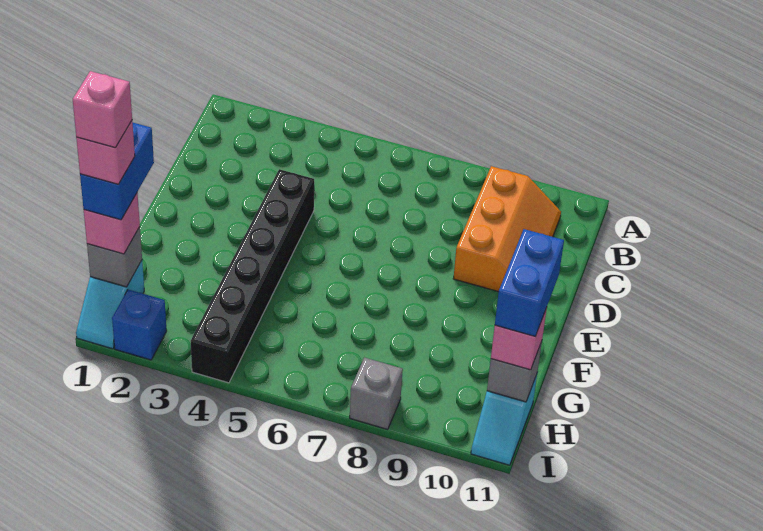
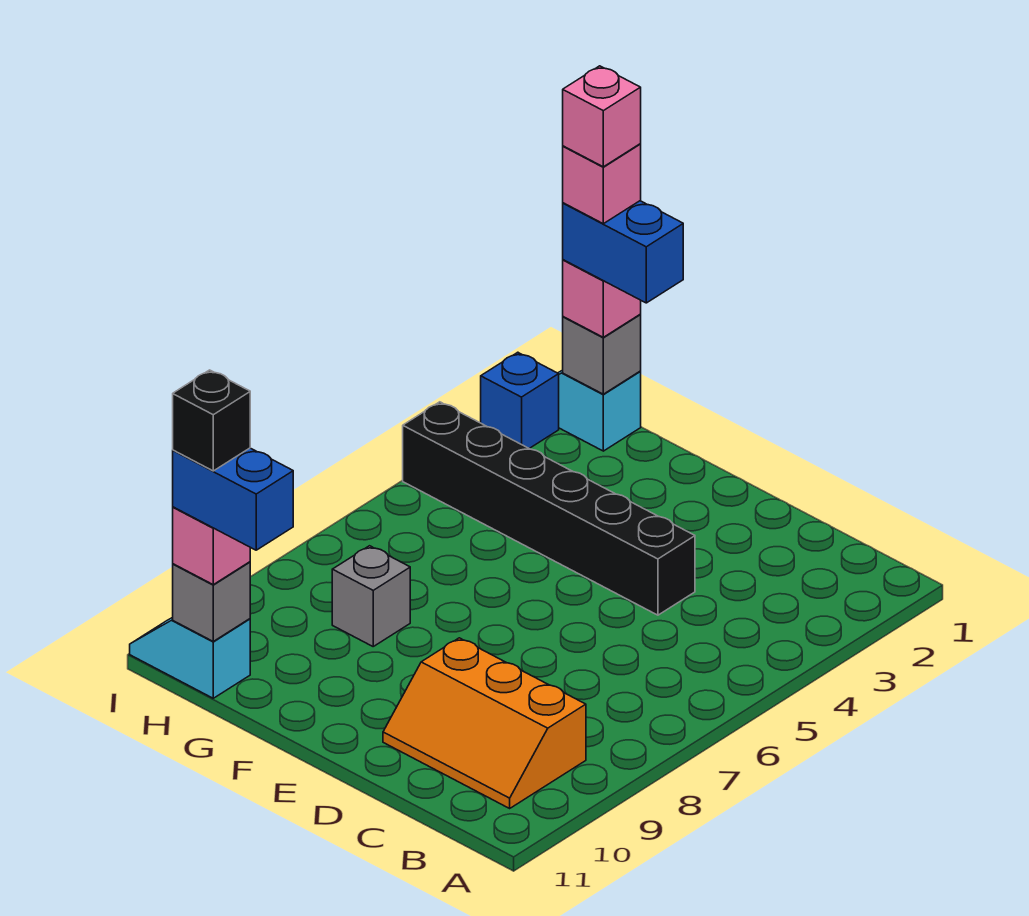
none -> black 1x1 brick [173,370,250,471]
grey 1x1 brick [350,358,403,429] -> grey 1x1 brick moved to [332,546,410,646]

